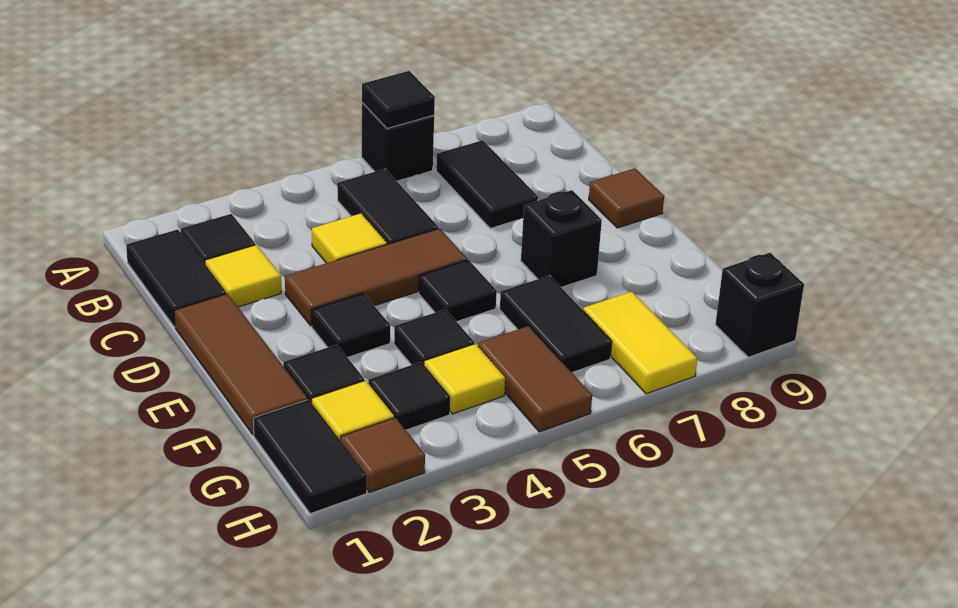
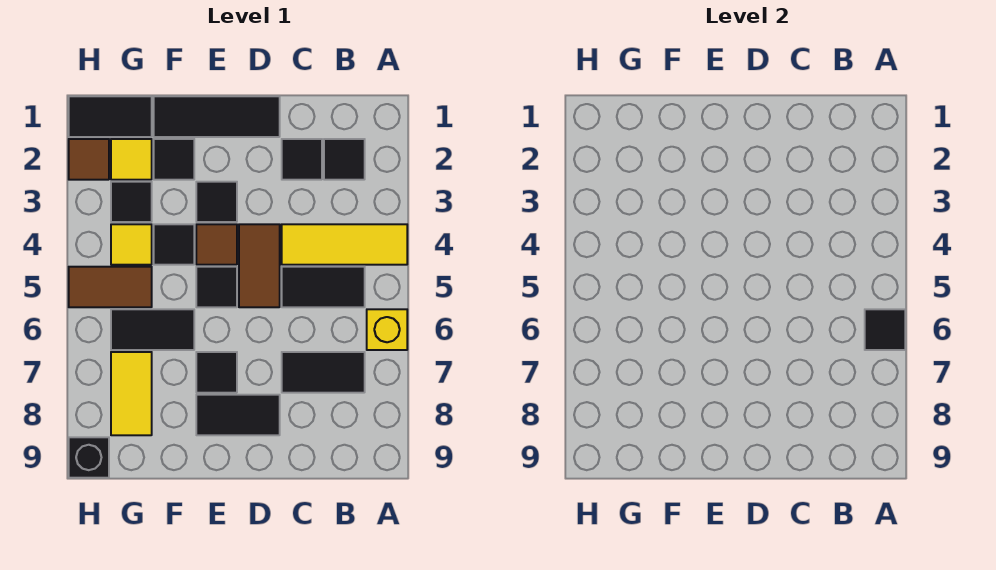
black 1x1 brick [362,103,434,181] -> yellow 1x1 brick [367,309,407,350]
black 1x2 tile [126,229,226,327] -> black 1x2 tile moved to [196,395,280,435]
yellow 1x1 tile [205,245,281,307] -> black 1x1 tile [282,139,322,180]
yellow 1x1 tile [312,213,387,263] -> yellow 1x3 tile [282,224,407,265]
brown 1x3 tile [174,294,307,435] -> black 1x3 tile [154,96,280,137]
brown 1x3 tile [285,228,467,326] -> brown 1x2 tile [239,224,280,307]
brown 1x1 tile [589,168,664,228] -> brown 1x1 tile moved to [196,224,237,265]
black 1x1 brick [521,190,602,287] -> black 1x1 tile [196,352,237,393]
yellow 1x2 tile [583,292,697,394] -> yellow 1x2 tile turned to [111,352,152,435]

